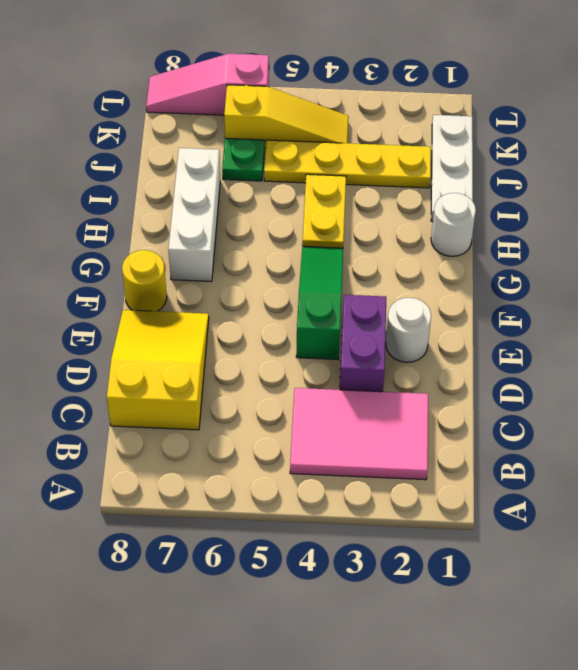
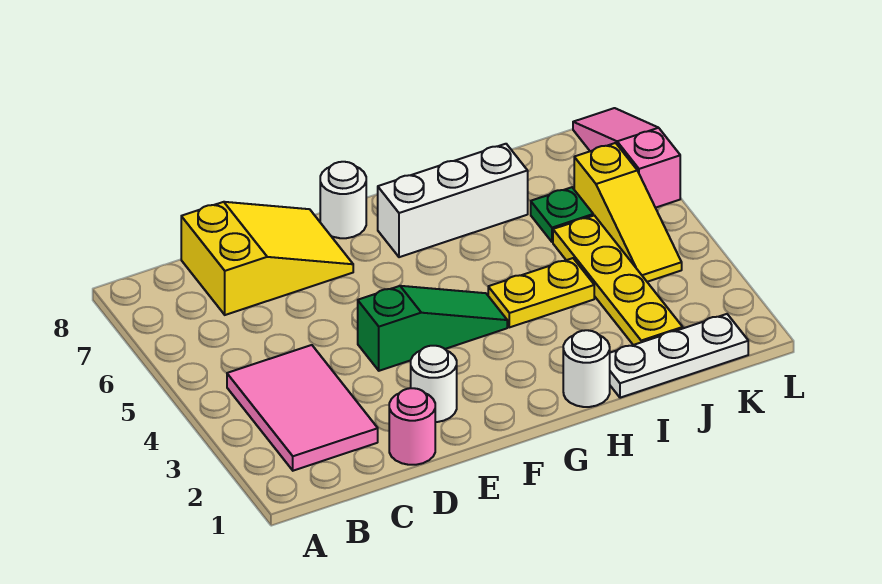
none -> pink 1x1 round brick [389,388,435,465]
purple 1x2 brick [340,295,386,392] -> none
yellow 1x1 round brick [122,250,167,311] -> white 1x1 round brick [320,162,366,238]

